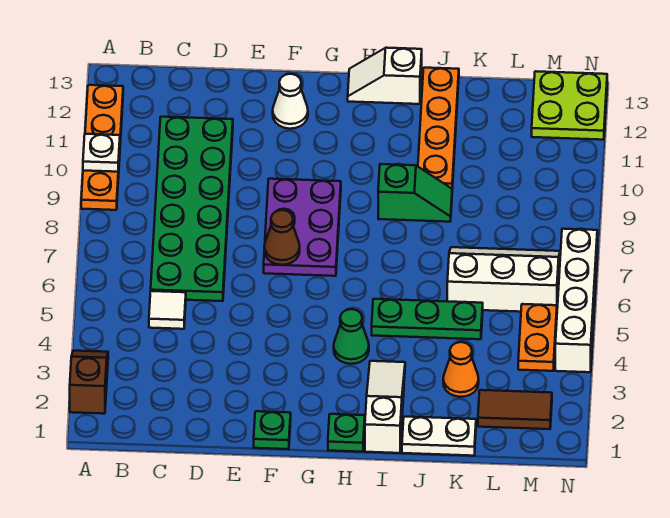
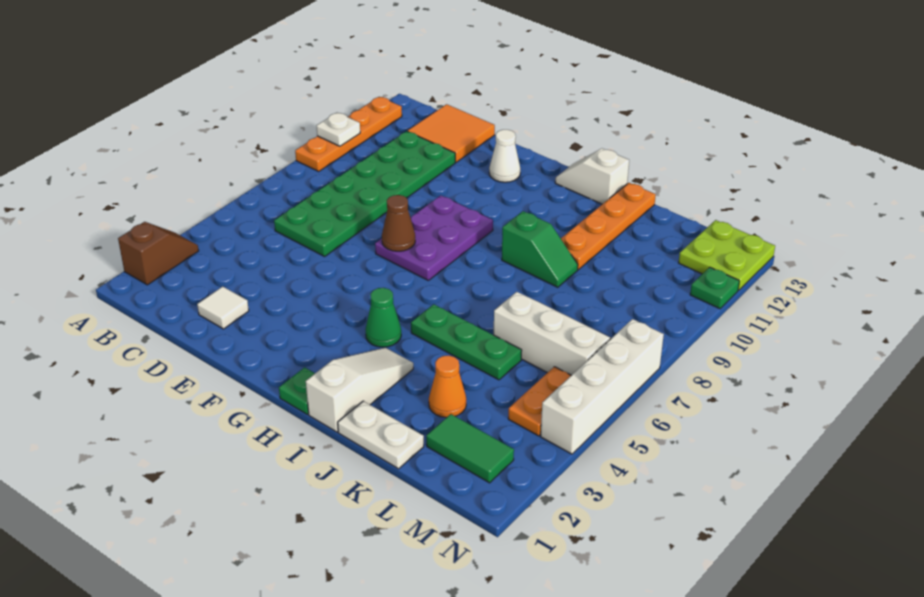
white 1x1 tile [149,291,186,329] -> white 1x1 tile moved to [197,286,249,329]
none -> orange 2x2 tile [408,104,495,162]
green 1x1 plate [254,411,291,449] -> green 1x1 plate moved to [690,267,739,309]
brown 1x2 tile [478,390,552,429] -> green 1x2 tile [426,414,514,483]

